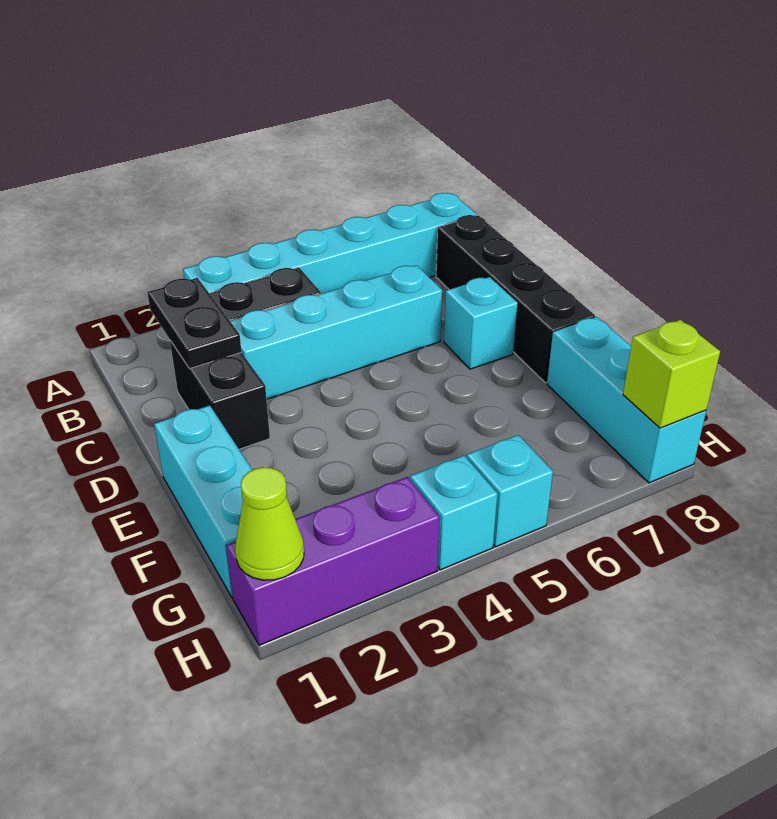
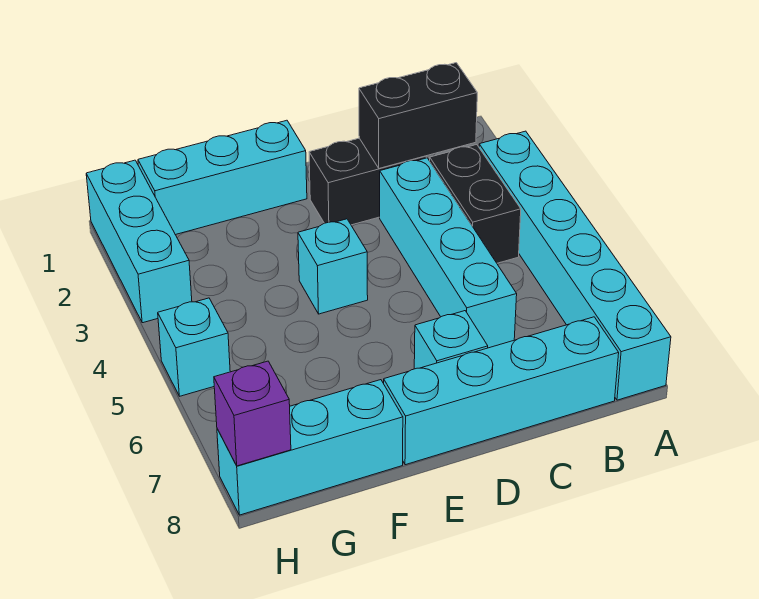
black 1x2 plate [147,278,241,369] -> black 1x2 brick [359,63,477,168]
black 1x4 brick [436,215,595,383] -> cyan 1x4 brick [384,317,619,465]
purple 1x3 brick [226,477,440,645] -> cyan 1x3 brick [86,160,192,323]
lime 1x1 cone [235,467,304,580] -> none
cyan 1x1 brick [410,456,498,570] -> cyan 1x1 brick moved to [298,219,368,314]
lime 1x1 brick [623,320,720,428] -> purple 1x1 brick [214,361,291,466]

